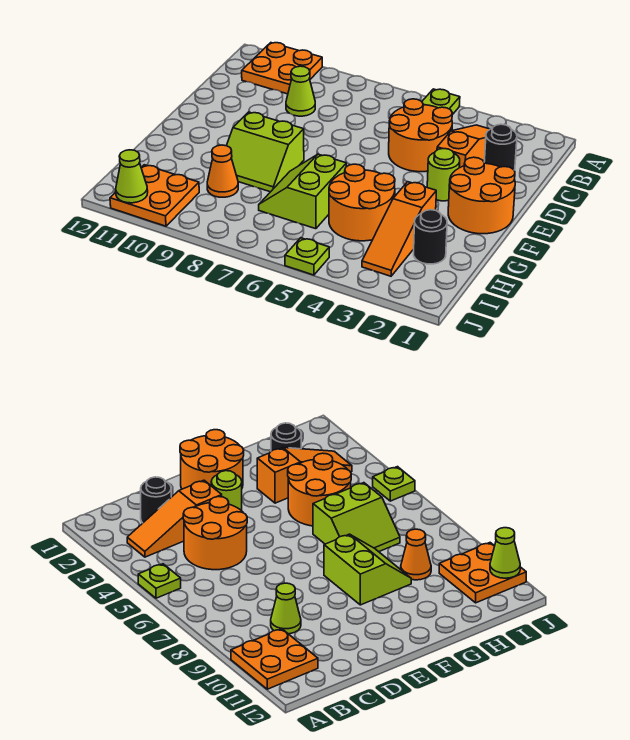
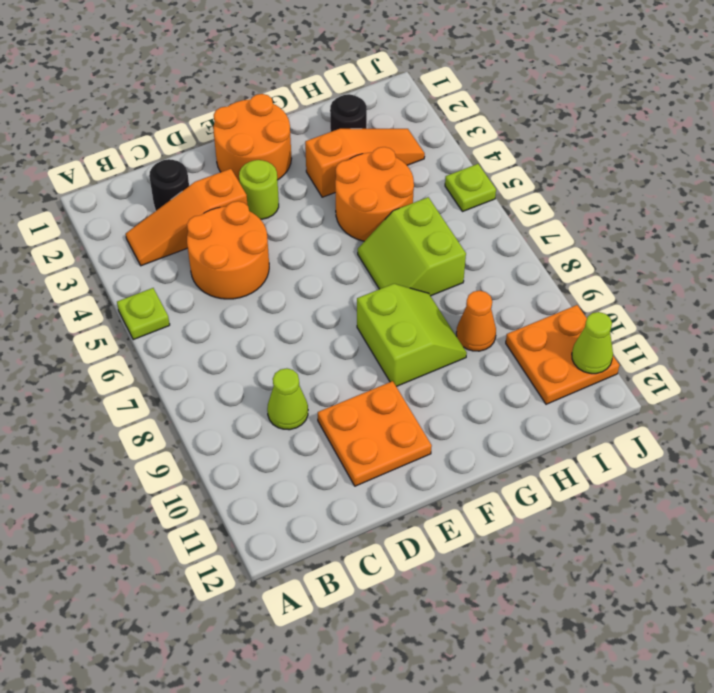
orange 2x2 plate [242,43,322,94] -> orange 2x2 plate moved to [318,381,432,486]
lime 2x2 slope [259,154,346,229] -> lime 2x2 slope turned to [358,197,466,296]

